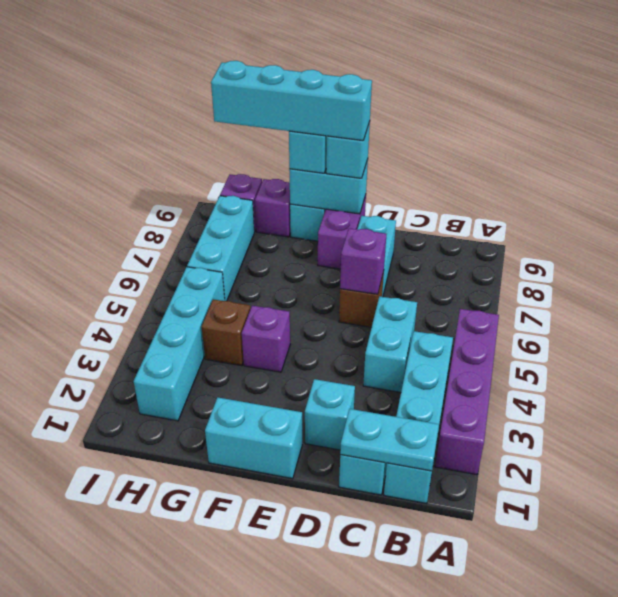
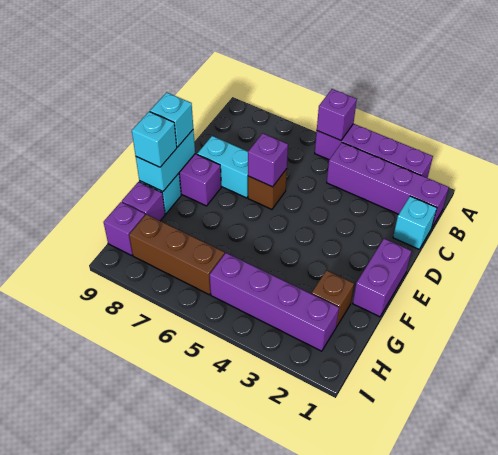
cyan 1x4 brick [384,331,453,504] -> purple 1x4 brick [327,143,449,227]
cyan 1x2 plate [340,409,439,471] -> none
cyan 1x2 brick [363,296,417,392] -> none
cyan 1x1 brick [305,379,355,450] -> none
cyan 1x2 brick [205,397,302,479] -> purple 1x2 brick [353,239,411,317]
cyan 1x4 brick [211,61,372,141] -> none
purple 1x1 brick [242,306,290,372] -> purple 1x1 brick moved to [317,89,357,140]
brown 1x1 brick [202,299,250,366] -> brown 1x1 brick moved to [312,270,354,327]
cyan 1x4 brick [134,267,225,421] -> purple 1x4 brick [210,253,339,351]
cyan 1x3 brick [187,196,254,301] -> brown 1x3 brick [129,214,225,295]

